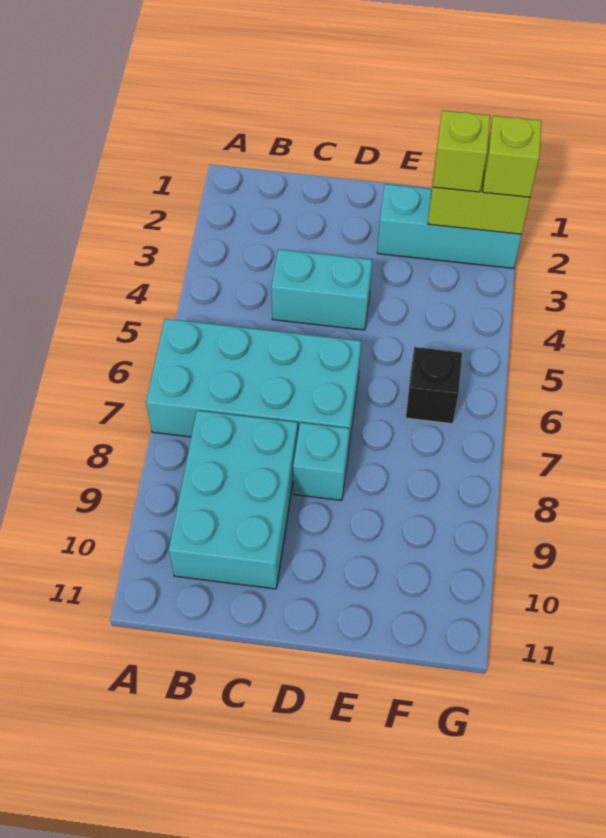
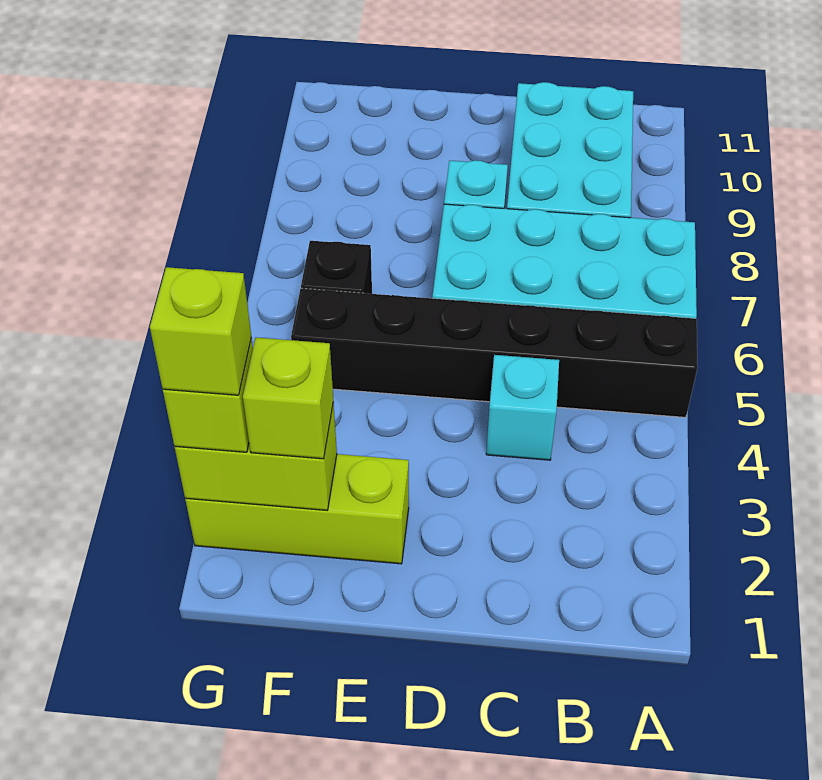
none -> black 1x6 brick [291,288,698,417]
cyan 1x2 brick [271,249,372,330] -> cyan 1x1 brick [486,355,559,460]
cyan 1x3 brick [377,184,521,268] -> lime 1x3 brick [185,454,409,564]
none -> lime 1x1 brick [150,267,251,395]

